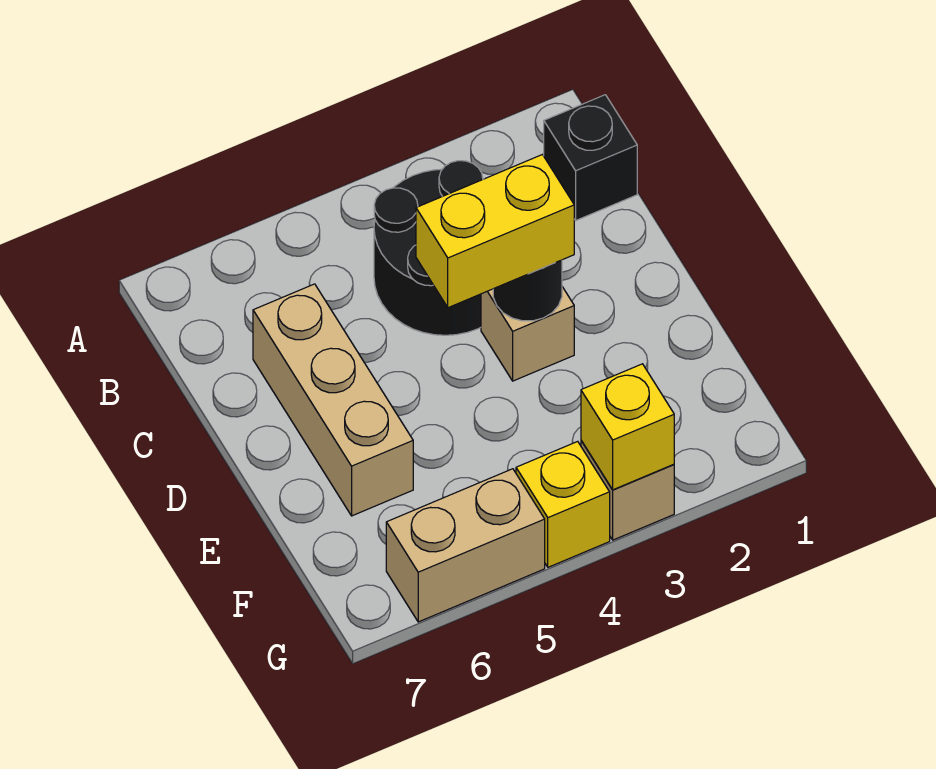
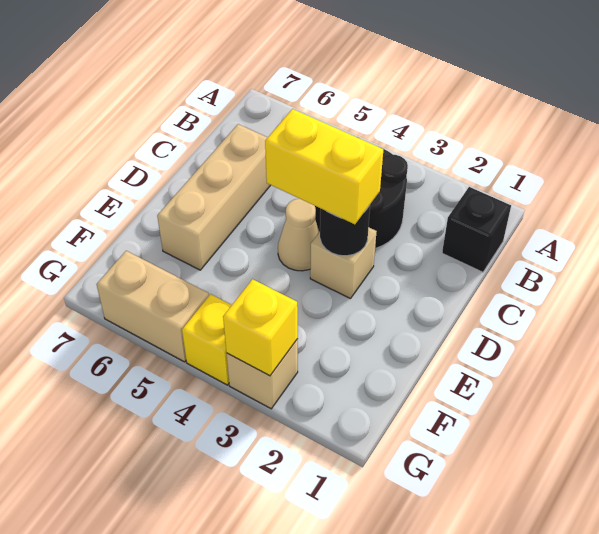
none -> tan 1x1 cone [278,199,319,271]

